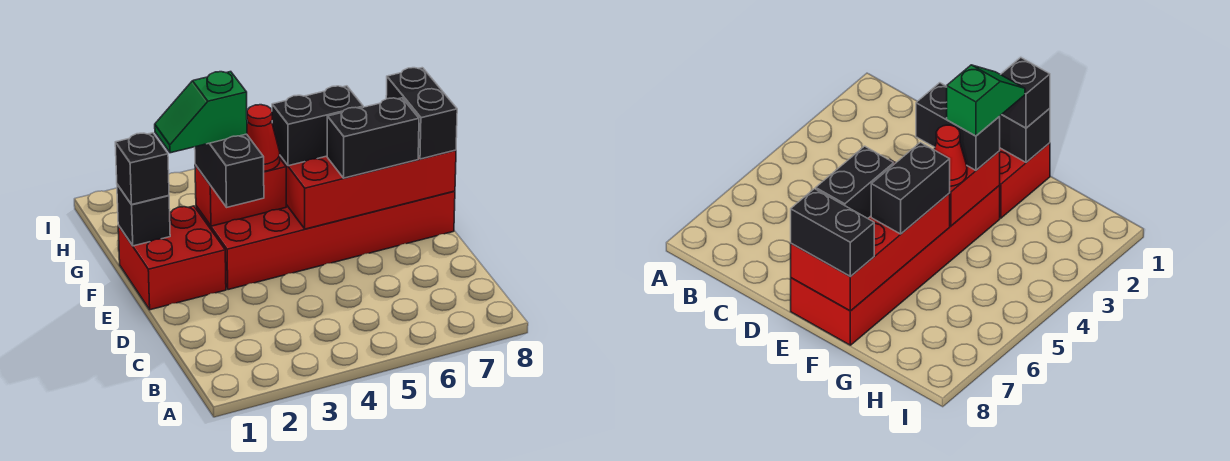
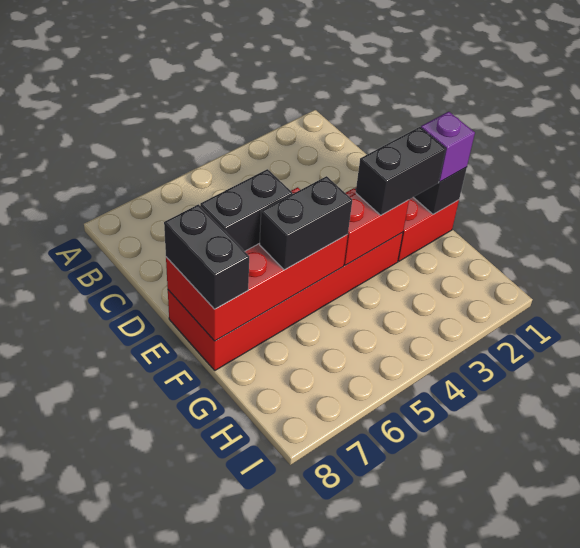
black 1x2 brick [195,134,264,207] -> black 1x2 brick turned to [356,127,446,215]
black 1x1 brick [115,133,169,205] -> purple 1x1 brick [421,112,475,182]
green 1x2 slope [155,72,247,153] -> none
red 1x1 cone [247,105,280,171] -> none

